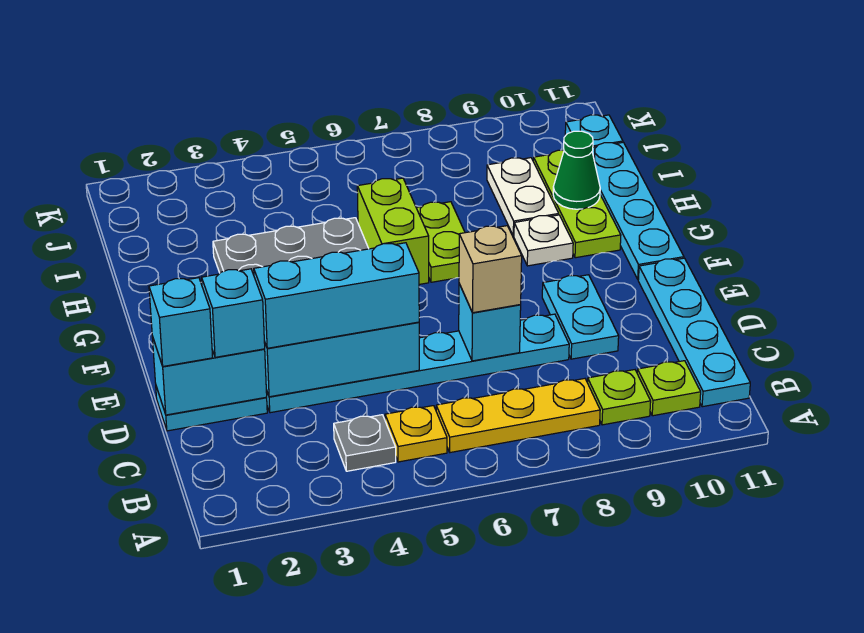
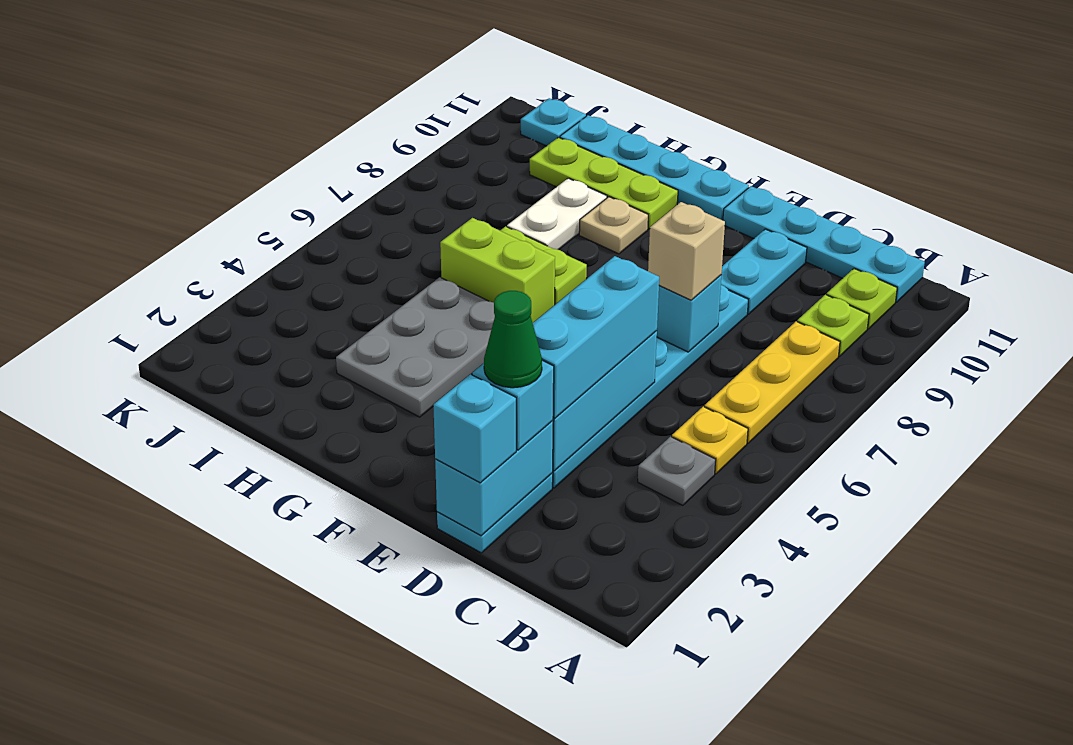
cyan 1x2 plate [542,275,619,359] -> cyan 1x2 plate turned to [721,229,807,314]
white 1x1 plate [514,215,573,266] -> tan 1x1 plate [579,197,648,254]
white 1x2 plate [487,158,559,236] -> white 1x2 plate turned to [507,178,607,250]
green 1x1 cone [553,131,600,209] -> green 1x1 cone moved to [484,291,542,388]

